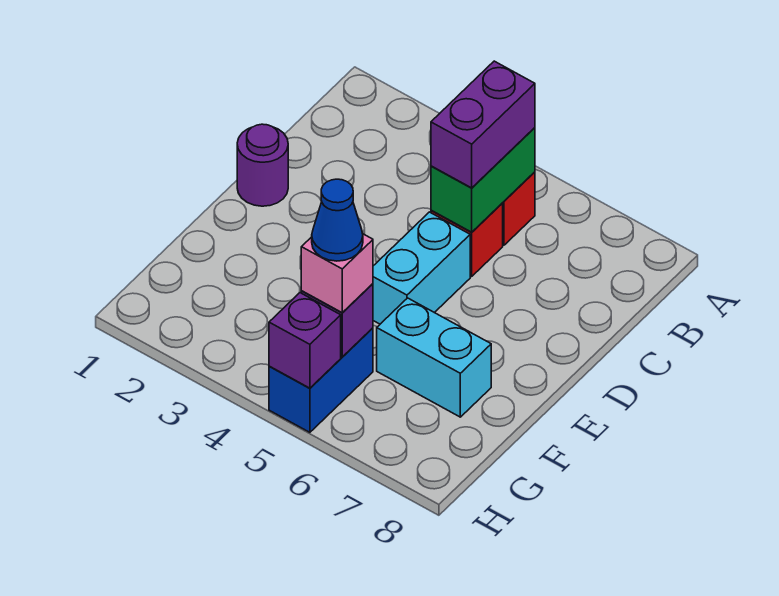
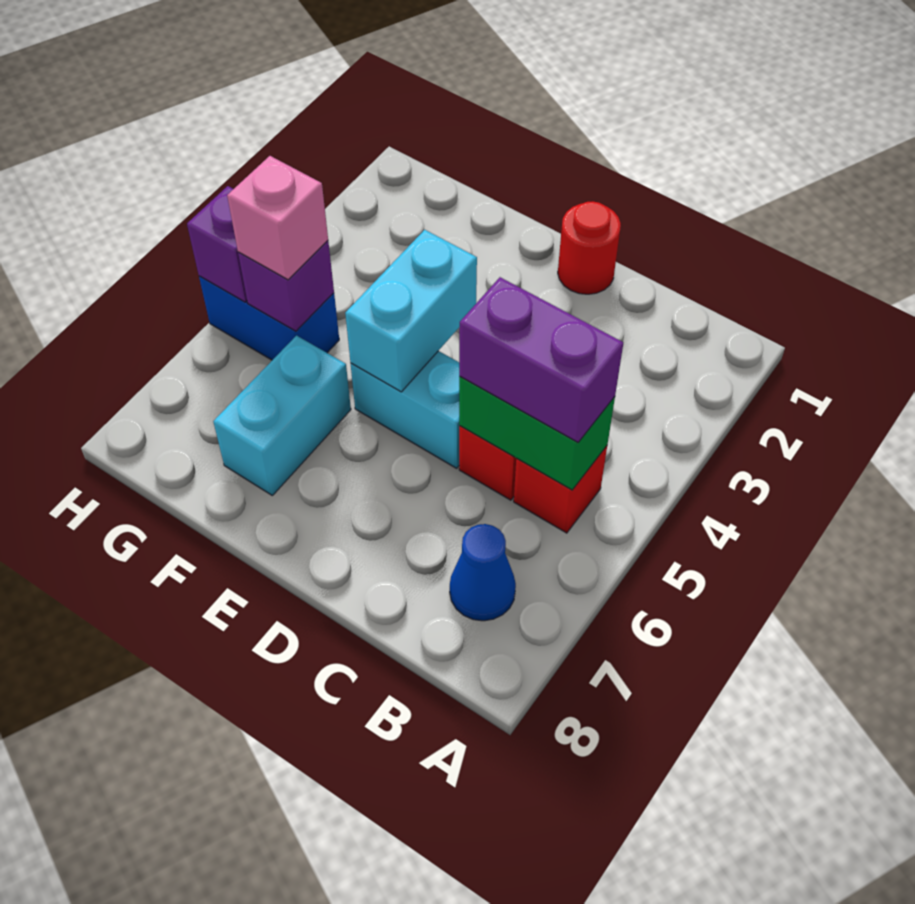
purple 1x1 round brick [237,124,288,206] -> red 1x1 round brick [558,201,621,294]
none -> cyan 1x2 brick [345,230,477,392]
blue 1x1 cone [312,179,363,261] -> blue 1x1 cone moved to [450,524,516,621]

